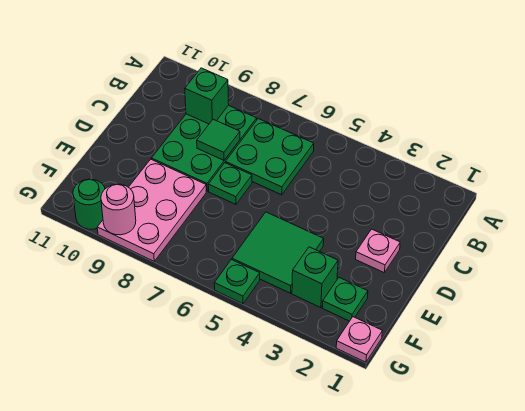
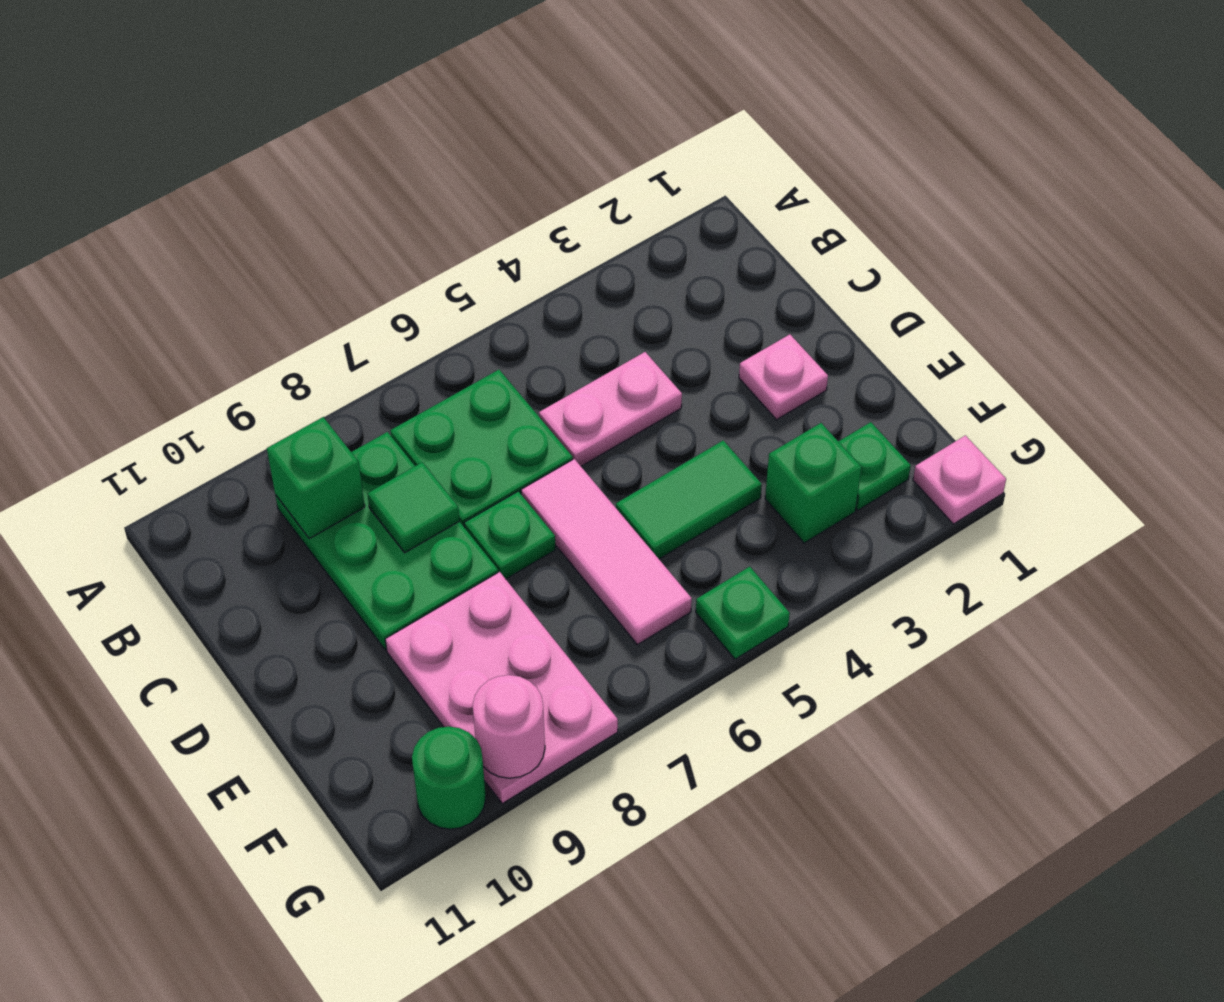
none -> pink 1x2 plate [539,352,682,466]
none -> pink 1x3 tile [521,459,692,645]
green 2x2 tile [232,212,324,293] -> green 1x2 tile [616,440,762,559]

